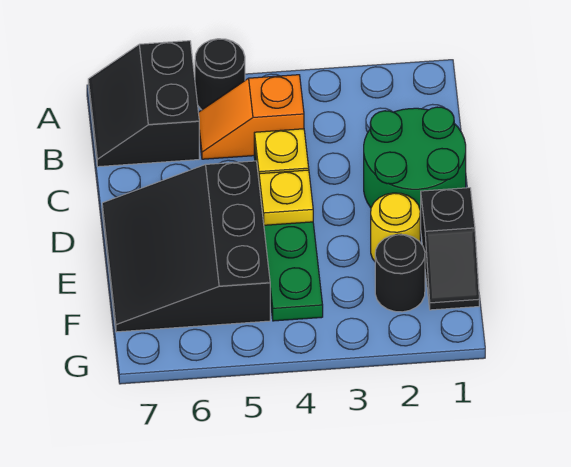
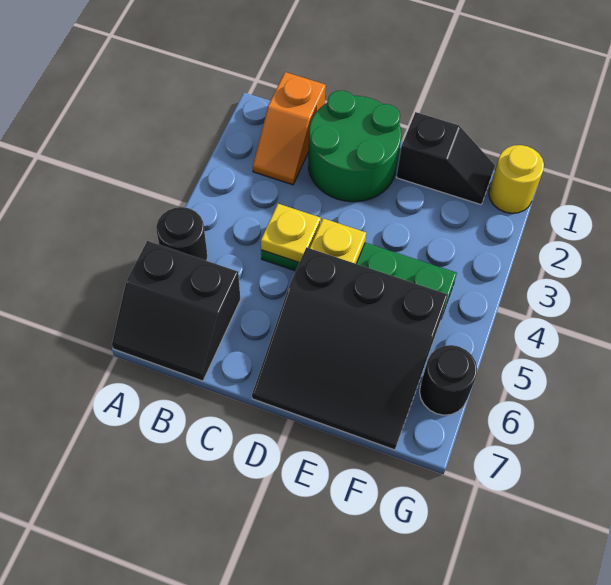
orange 1x2 slope [198,75,304,159] -> orange 1x2 slope moved to [253,72,326,185]
yellow 1x1 round brick [371,193,420,261] -> yellow 1x1 round brick moved to [489,145,544,213]
black 1x1 round brick [375,234,425,312] -> black 1x1 round brick moved to [420,345,477,415]

